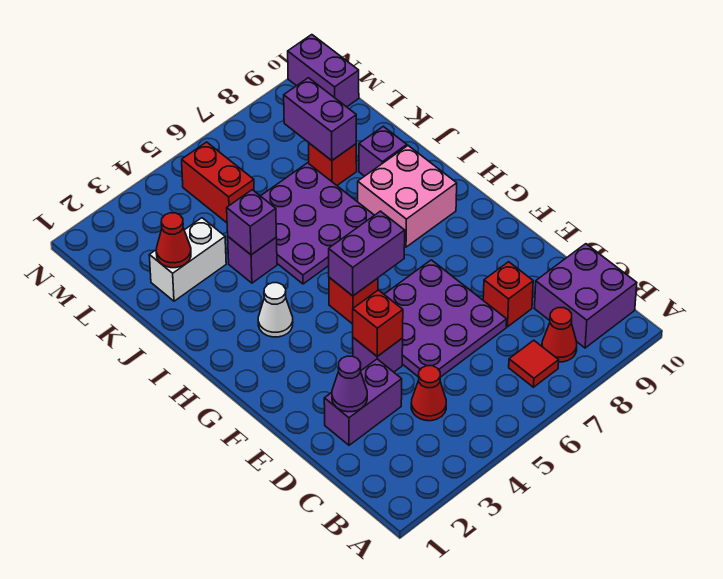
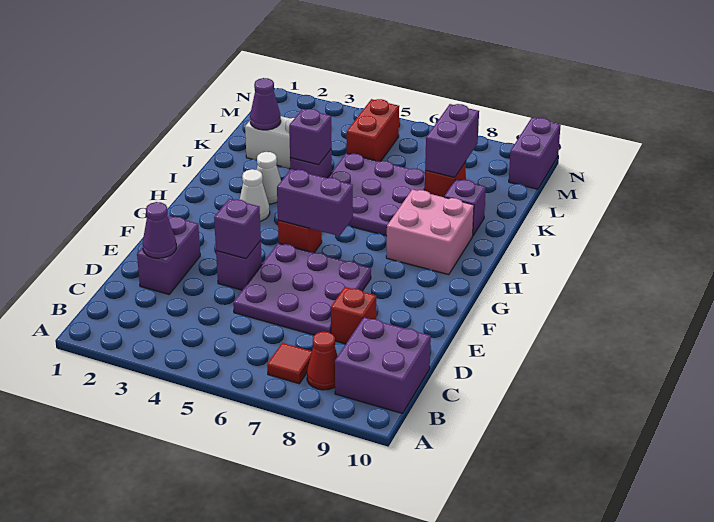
red 1x1 cone [411,366,446,421] -> none
purple 1x2 brick [324,359,402,445] -> purple 1x2 brick turned to [137,216,200,294]
red 1x1 brick [353,290,403,356] -> purple 1x1 brick [214,199,261,259]
none -> white 1x1 cone [257,152,281,204]
red 1x1 cone [156,213,191,268] -> purple 1x1 cone [250,78,281,130]

